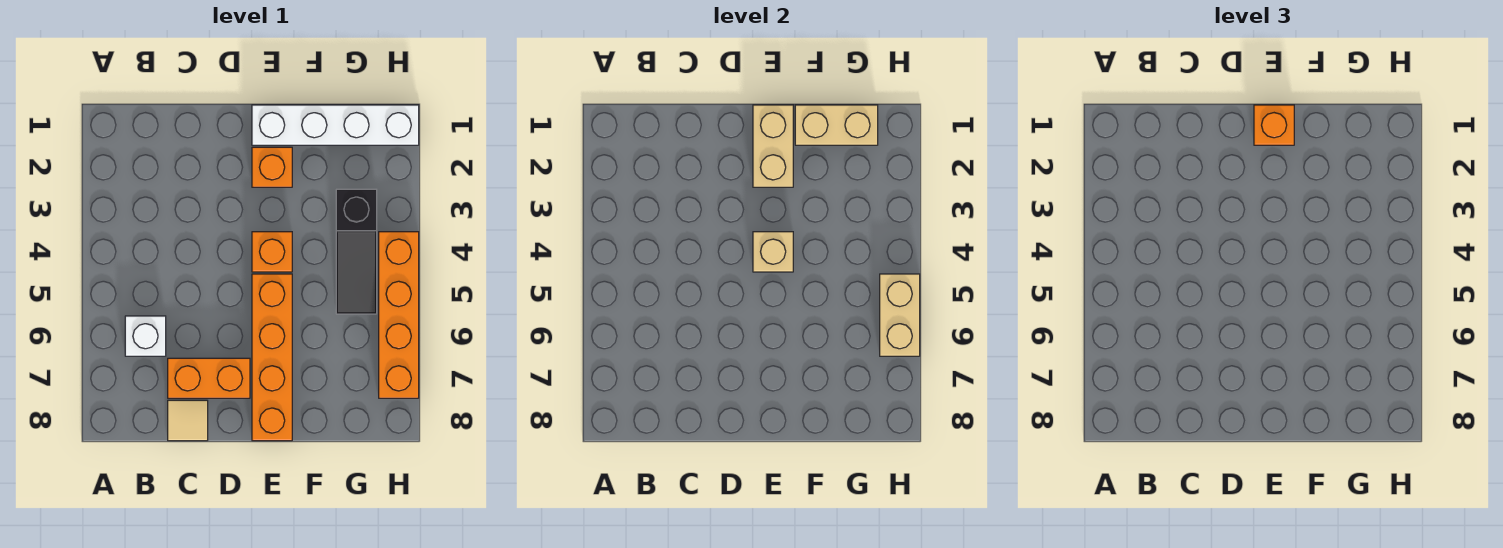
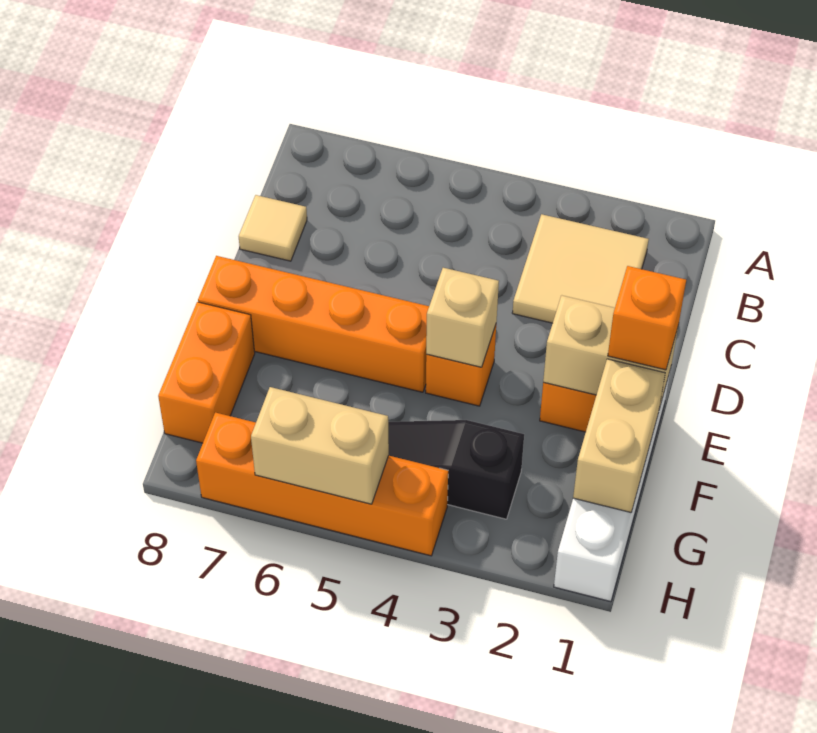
none -> tan 2x2 tile [512,214,649,323]
white 1x1 brick [125,316,166,356] -> none
orange 1x2 brick [168,358,250,398] -> orange 1x2 brick moved to [158,302,255,443]

